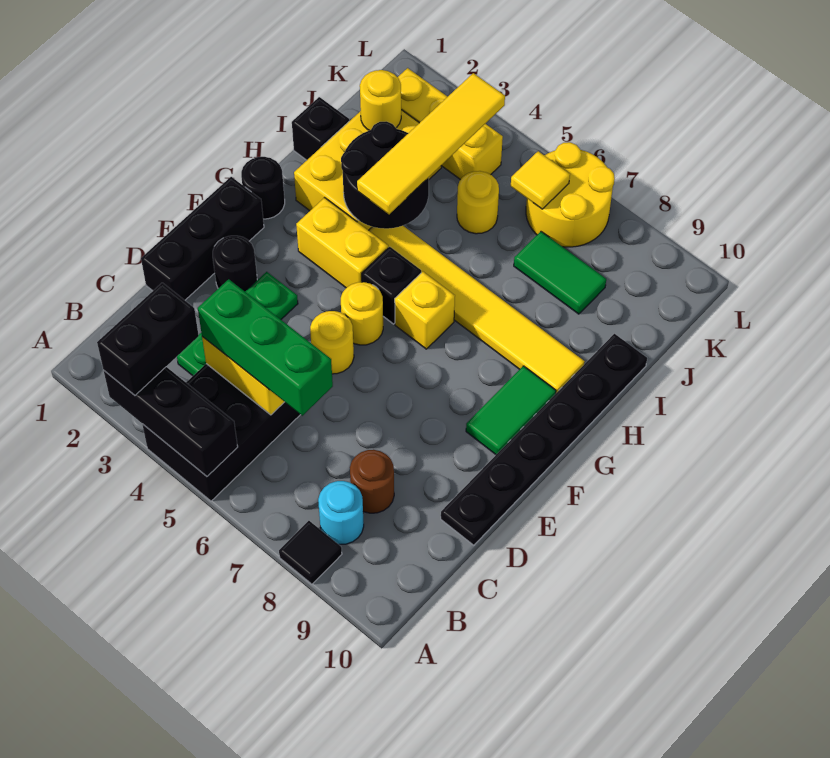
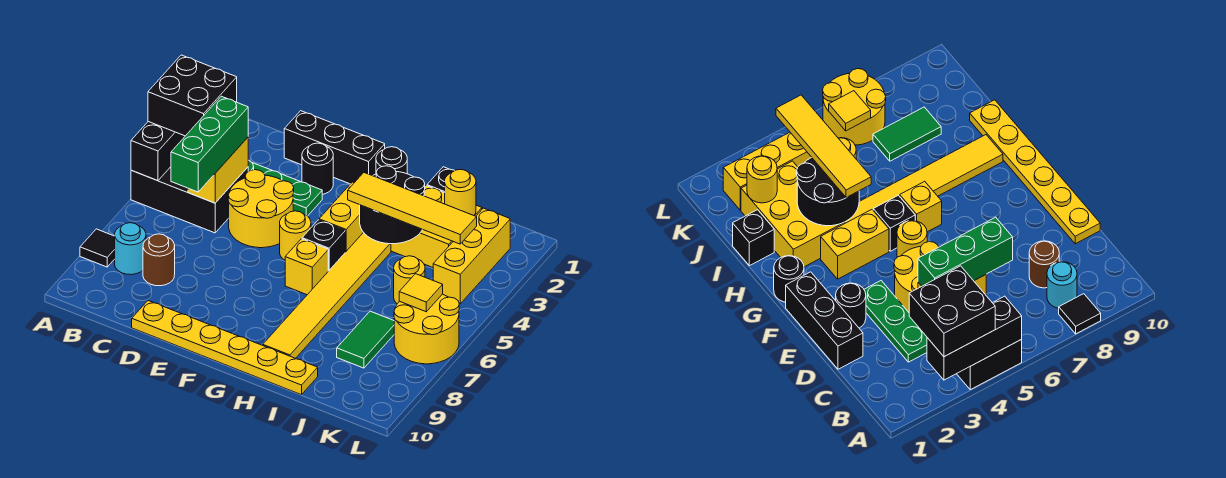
black 1x2 brick [97,283,199,395] -> black 2x2 brick [148,55,237,136]
black 1x6 plate [441,334,647,545] -> yellow 1x6 plate [132,301,318,395]
yellow 1x1 round brick [310,311,354,374] -> yellow 2x2 round brick [228,170,294,248]
green 1x2 tile [466,366,556,454] -> none

